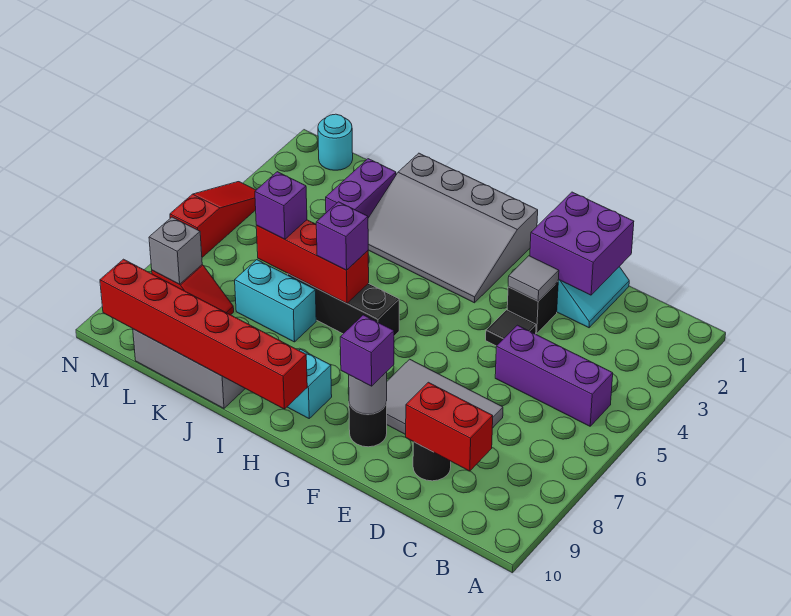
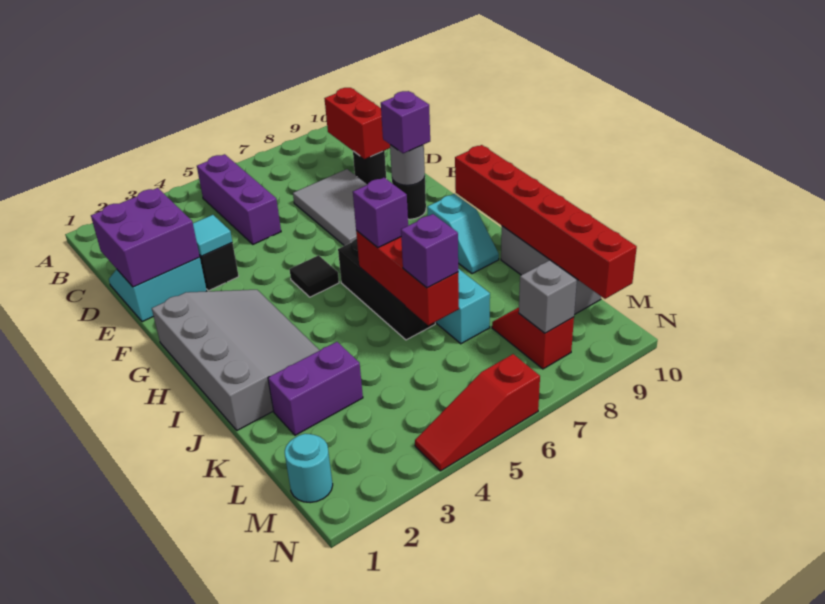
grey 1x1 tile [508,256,559,301] -> cyan 1x1 tile [193,215,232,256]
black 1x1 tile [486,310,536,346] -> black 1x1 tile moved to [290,255,339,297]

